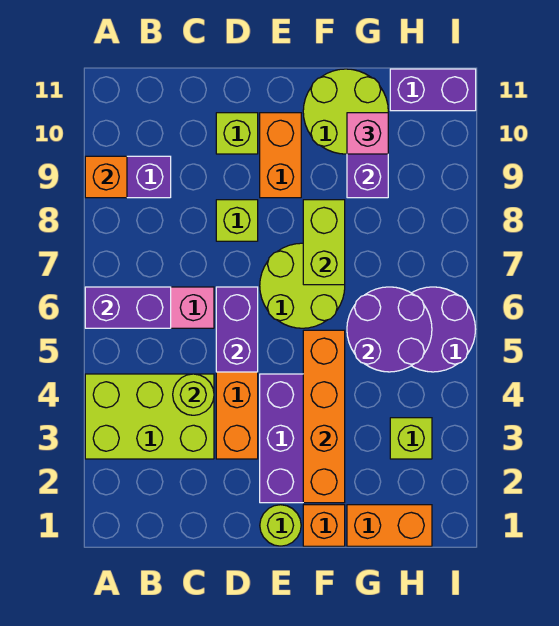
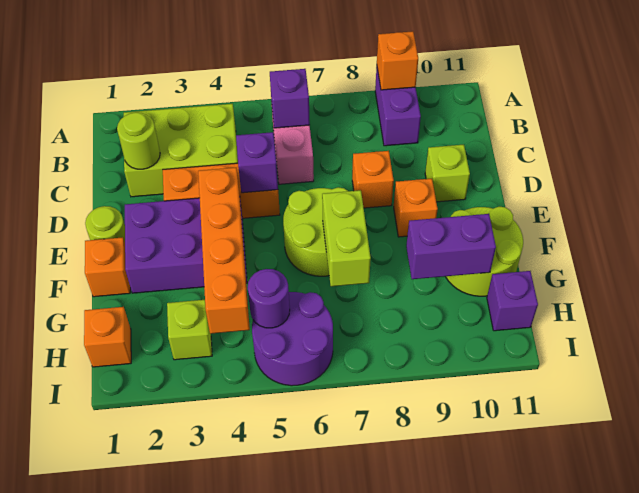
lime 2x3 brick [85,374,214,459] -> lime 2x3 brick turned to [124,104,238,197]
purple 1x2 brick [85,287,171,328] -> purple 1x1 brick [270,69,310,128]
lime 1x1 round brick [173,374,214,415] -> lime 1x1 round brick moved to [117,112,160,169]
purple 1x2 brick [216,287,258,372] -> purple 1x1 brick [236,132,278,193]
lime 1x1 brick [216,200,258,241] -> orange 1x1 brick [352,151,394,208]
orange 1x2 brick [260,113,301,198] -> orange 1x1 brick [394,179,438,237]
orange 1x4 brick [303,330,345,503] -> orange 1x4 brick turned to [198,168,250,334]
lime 1x2 brick [303,200,345,285] -> lime 1x2 brick turned to [322,190,371,286]
orange 1x2 brick [347,505,432,546] -> orange 1x1 brick [84,307,131,367]
purple 2x2 round brick [347,287,432,372] -> purple 1x1 round brick [248,269,290,328]
pink 1x1 brick [347,113,388,154] -> none
purple 1x2 brick [390,69,476,111] -> purple 1x1 brick [487,271,538,331]

